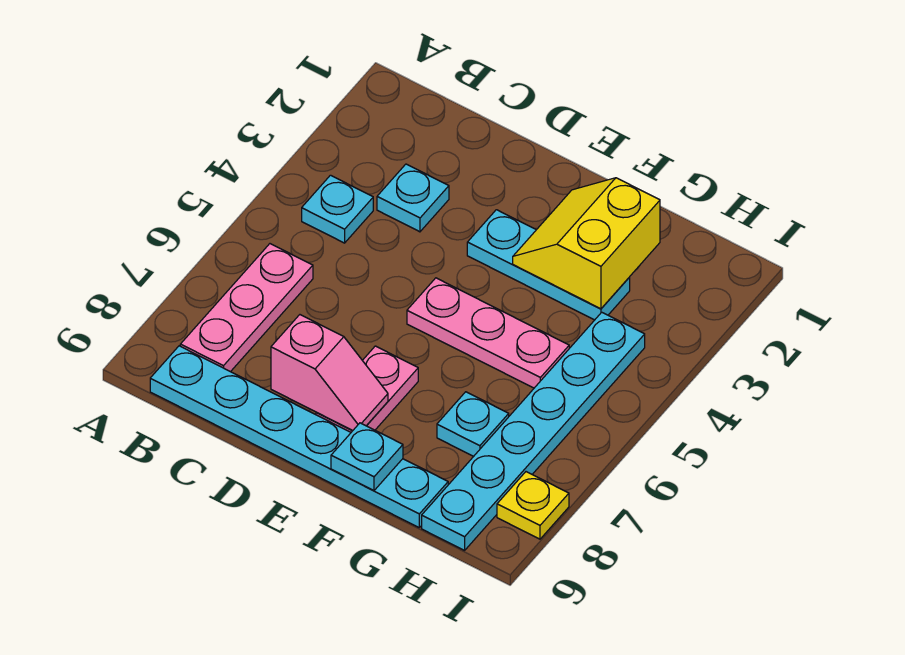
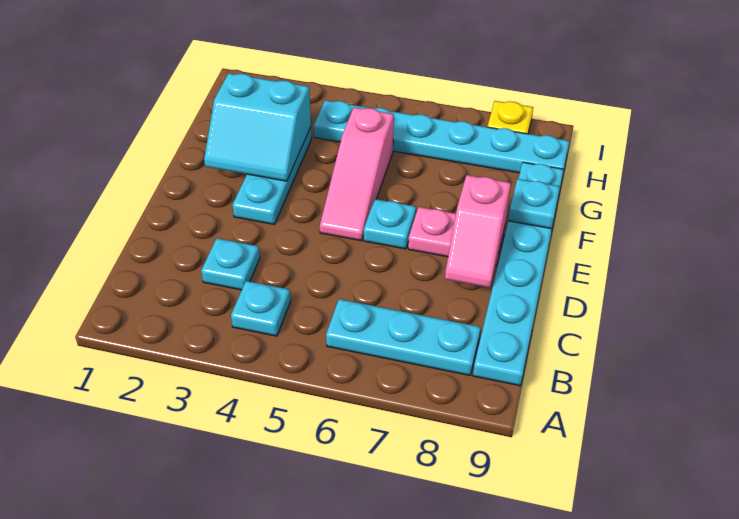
pink 1x3 plate [180,244,313,372] -> cyan 1x3 plate [326,299,481,375]
pink 1x2 slope [271,315,388,431] -> pink 1x2 slope turned to [445,175,511,288]
pink 1x3 plate [407,278,569,388] -> pink 1x3 slope [320,107,394,241]
yellow 2x2 slope [513,178,660,309] -> cyan 2x2 slope [204,73,311,181]
cyan 1x1 plate [437,392,509,456] -> cyan 1x1 plate moved to [364,199,416,249]

